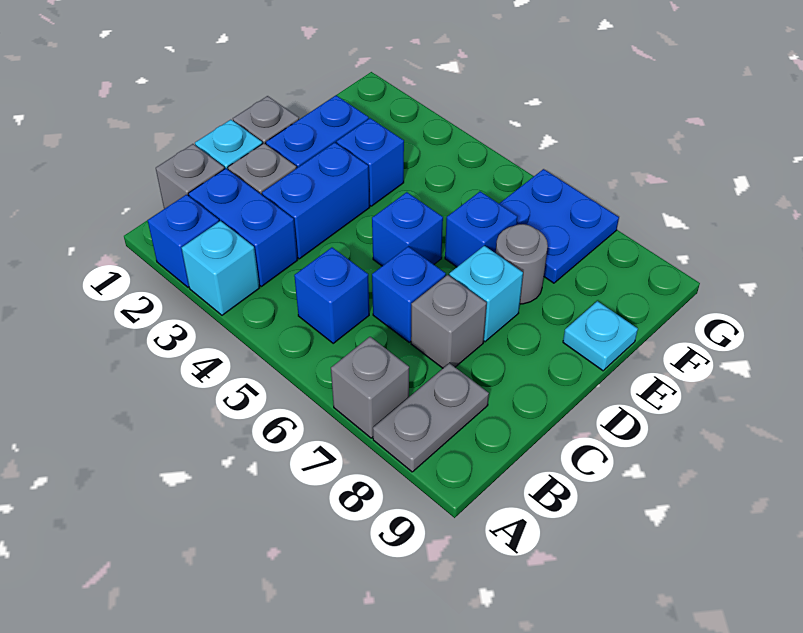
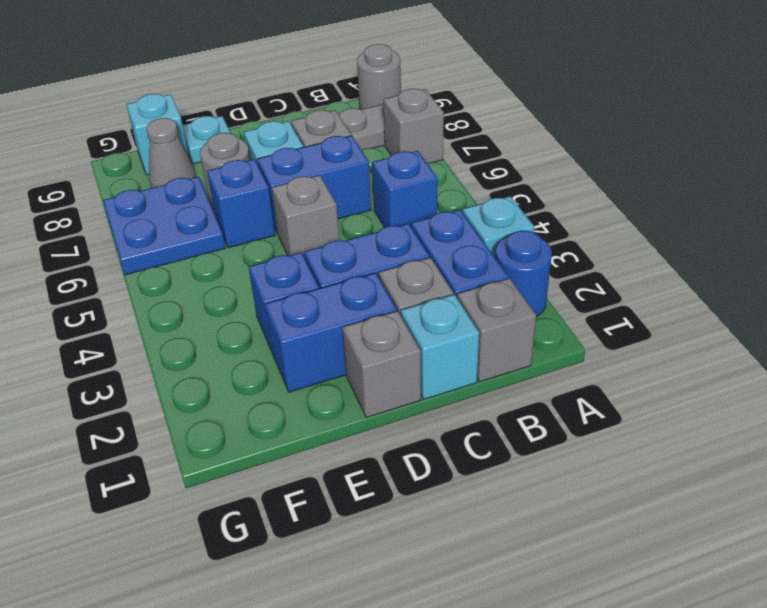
blue 1x1 brick [148,195,219,287] -> blue 1x1 round brick [496,231,552,317]
none -> grey 1x1 round brick [357,44,401,110]
blue 1x1 brick [372,247,446,342] -> blue 1x2 brick [257,136,371,234]
blue 1x1 brick [372,192,443,266] -> grey 1x1 brick [272,175,339,258]
none -> grey 1x1 cone [146,118,196,188]
none -> cyan 1x1 brick [126,94,189,175]

